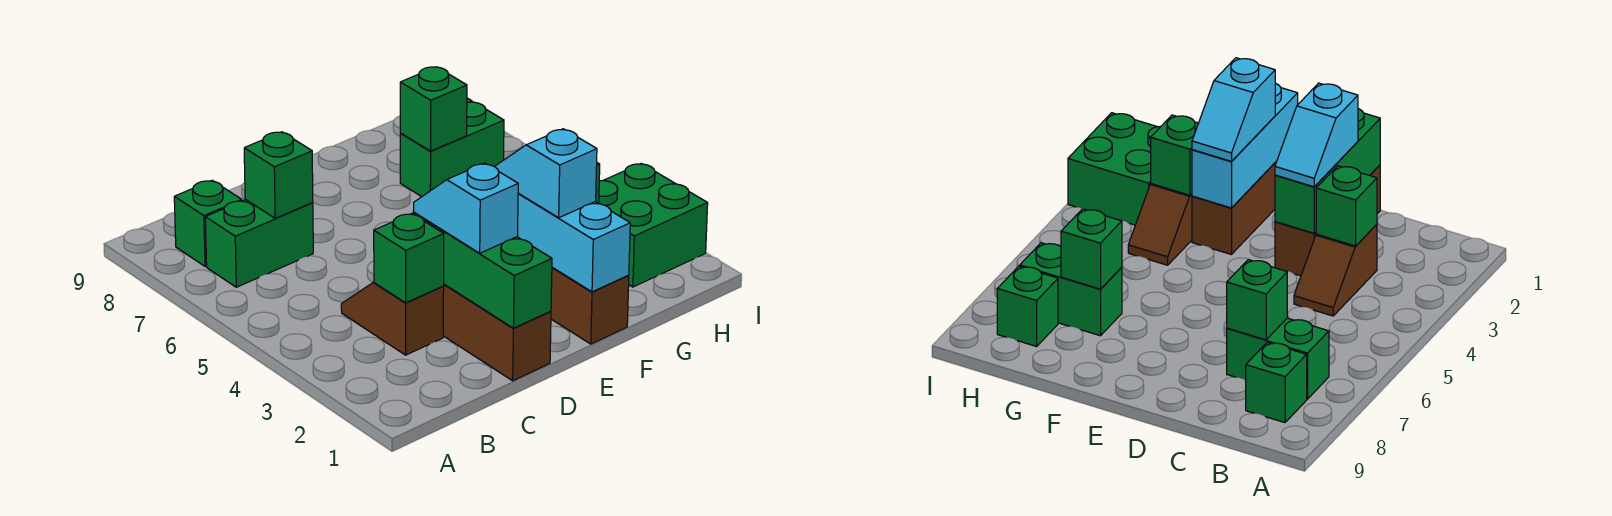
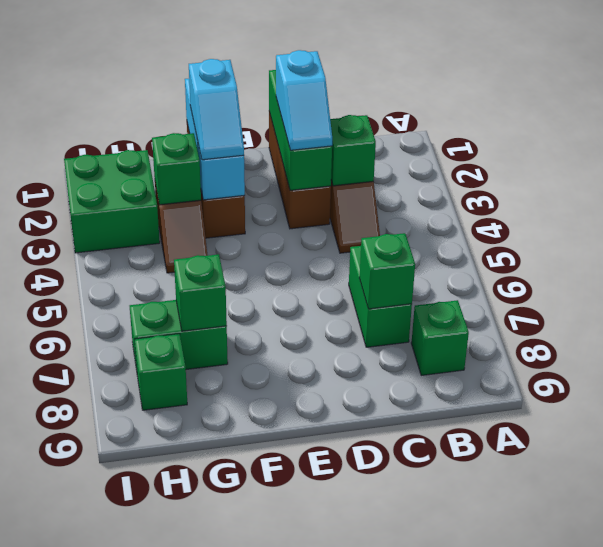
green 1x2 brick [205,200,313,287] -> green 1x2 brick turned to [349,246,412,347]

